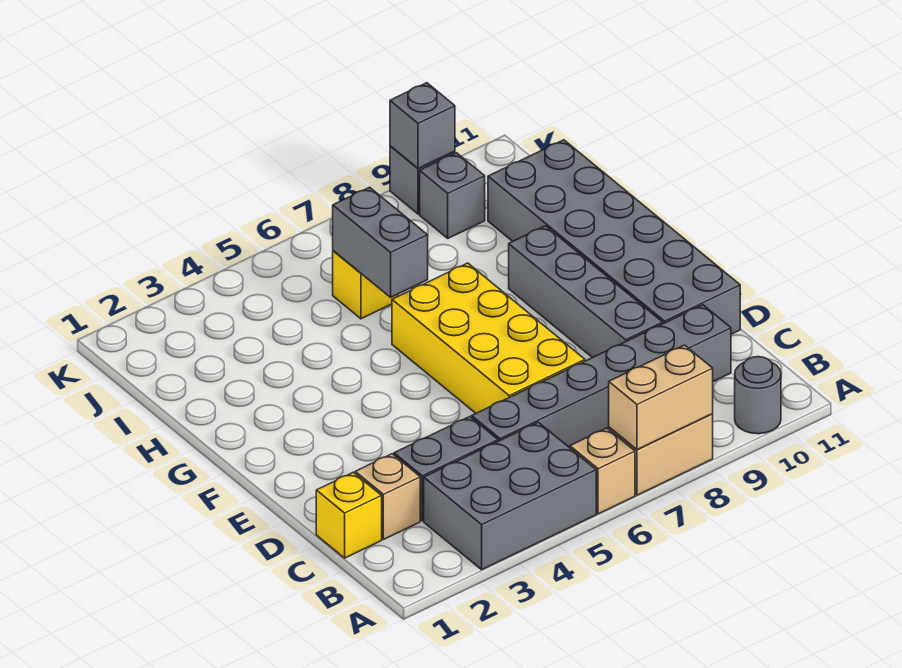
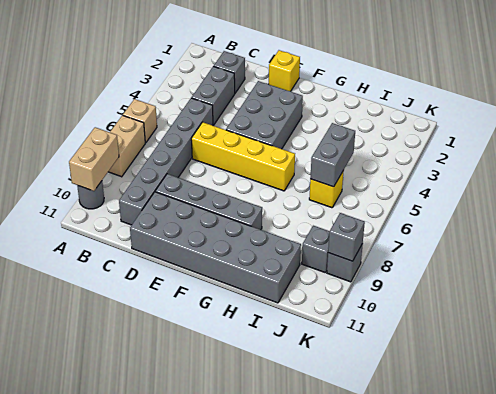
grey 2x3 brick [424,422,596,570] -> grey 2x3 brick moved to [226,81,303,149]
tan 1x2 brick [609,345,713,450] -> tan 1x2 brick moved to [69,127,119,191]
yellow 1x1 brick [316,472,382,558] -> yellow 1x1 brick moved to [269,50,300,91]
tan 1x1 brick [355,454,420,540] -> grey 1x1 brick [214,51,245,93]
yellow 2x4 brick [392,263,585,413] -> yellow 1x4 brick [191,122,295,191]
grey 1x2 brick [333,187,428,297] -> grey 1x2 brick turned to [310,123,355,187]

